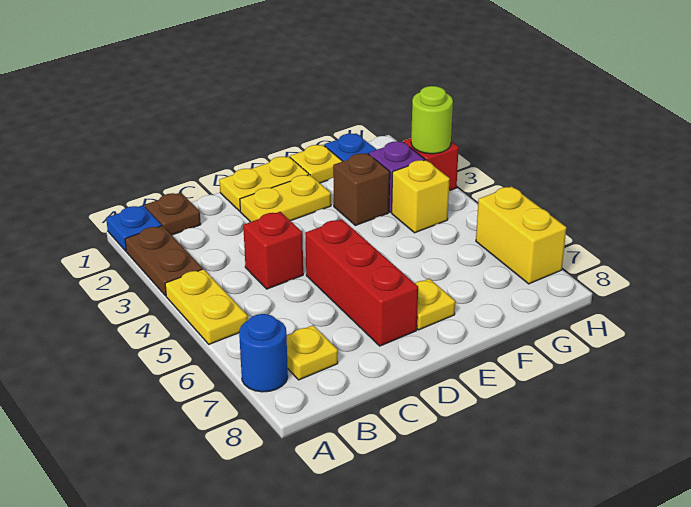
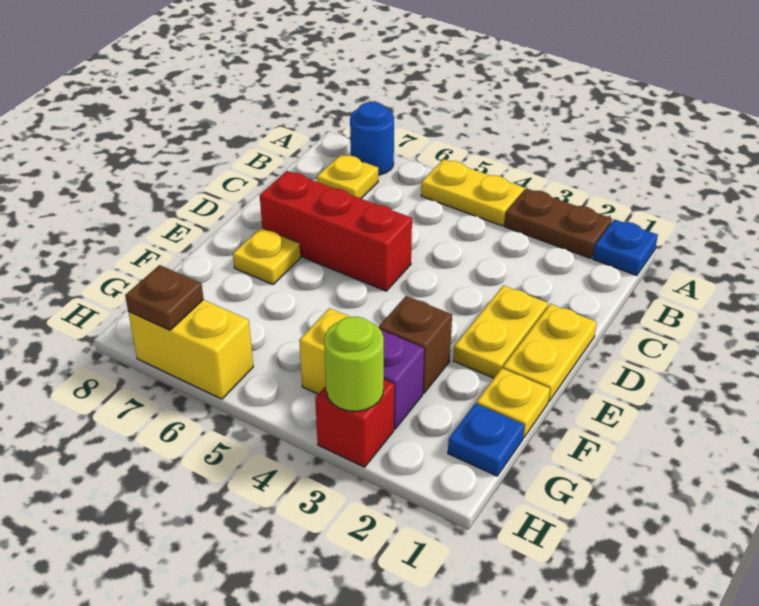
brown 1x1 plate [145,193,201,235] -> brown 1x1 plate moved to [125,265,203,330]
red 1x1 brick [243,212,303,289] -> none

